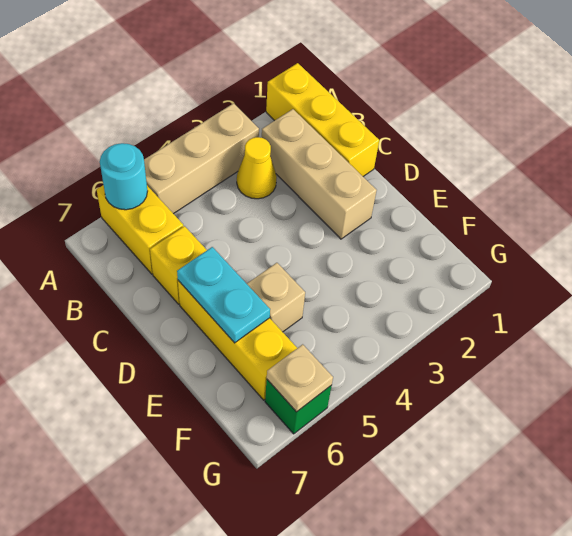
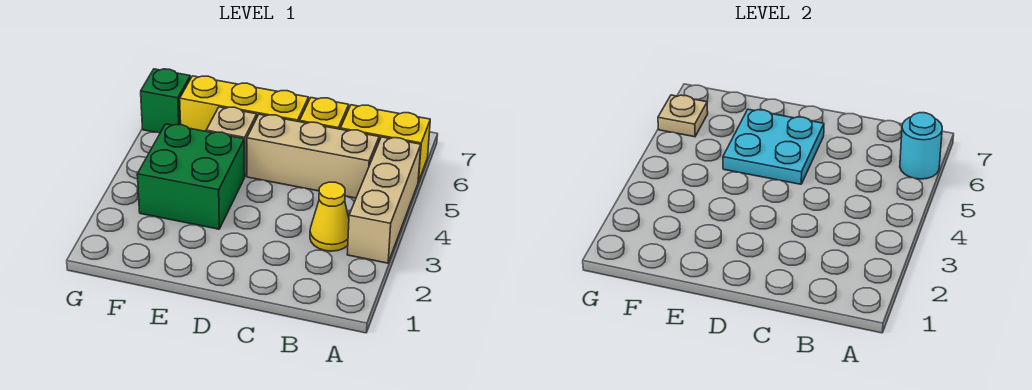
yellow 1x3 brick [266,63,379,176] -> none
tan 1x3 brick [262,109,377,239] -> tan 1x3 brick moved to [247,114,379,198]
cyan 1x2 plate [177,247,270,343] -> cyan 2x2 plate [723,109,824,184]
none -> green 2x2 brick [137,124,245,229]

